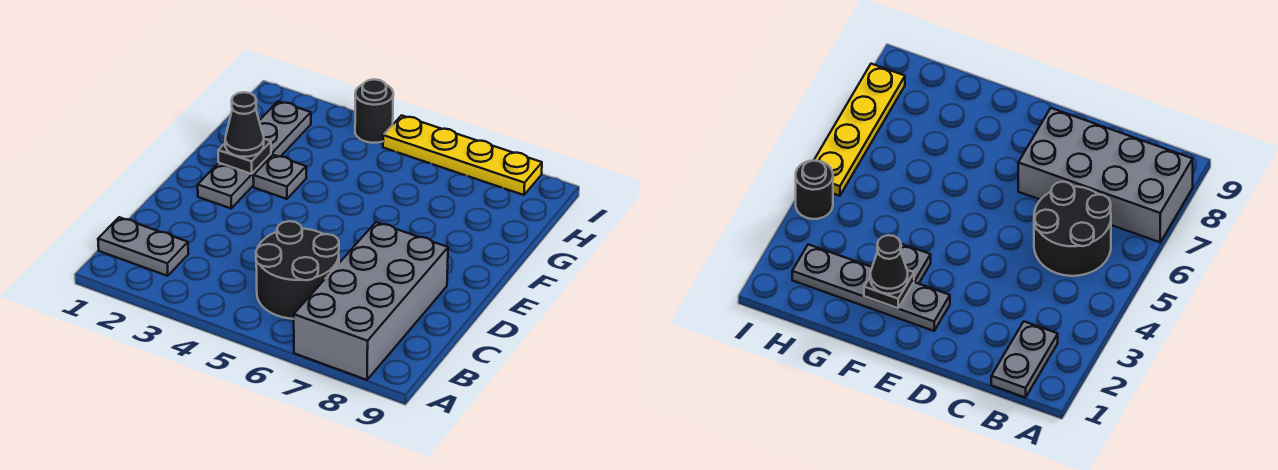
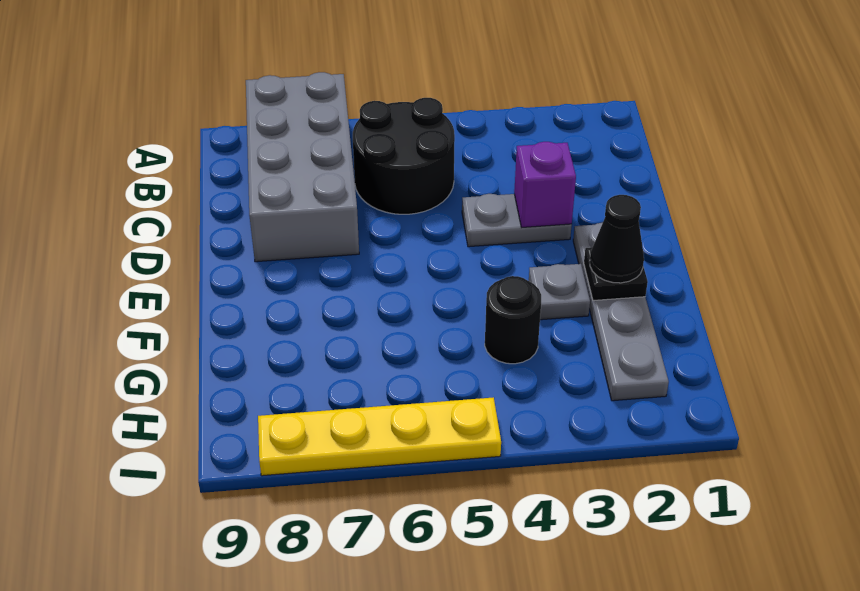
grey 1x2 plate [98,217,188,276] -> grey 1x2 plate moved to [462,194,572,247]
none -> purple 1x1 brick [514,142,576,227]
black 1x1 round brick [355,79,393,143] -> black 1x1 round brick moved to [485,276,541,364]

